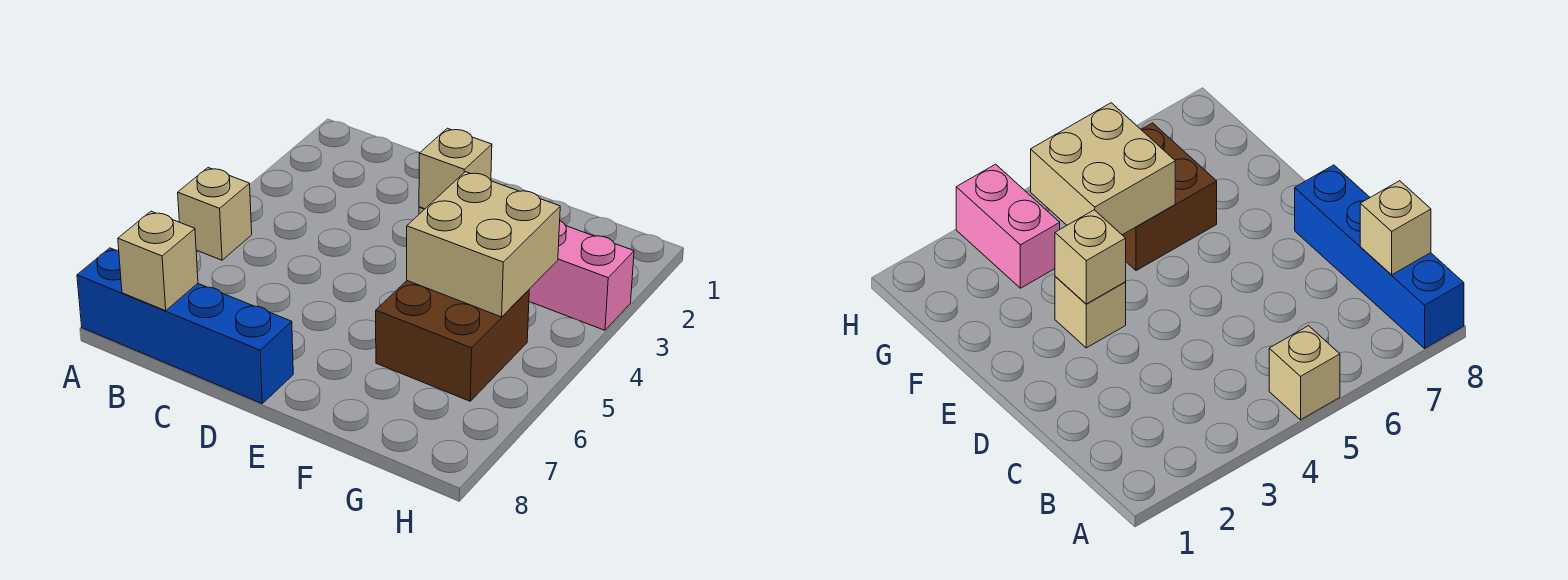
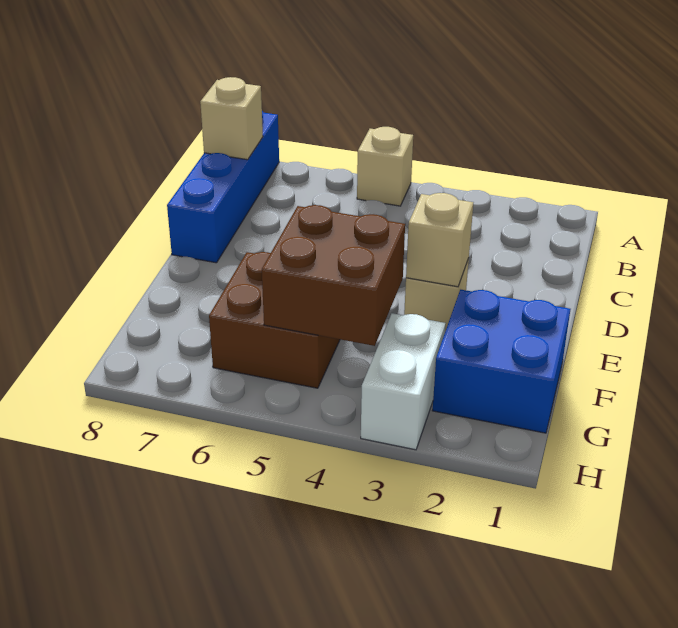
none -> blue 2x2 brick [432,290,570,433]
tan 2x2 brick [407,172,560,317] -> brown 2x2 brick [262,205,405,346]
pink 1x2 brick [529,221,634,330] -> white 1x2 brick [361,313,445,450]

